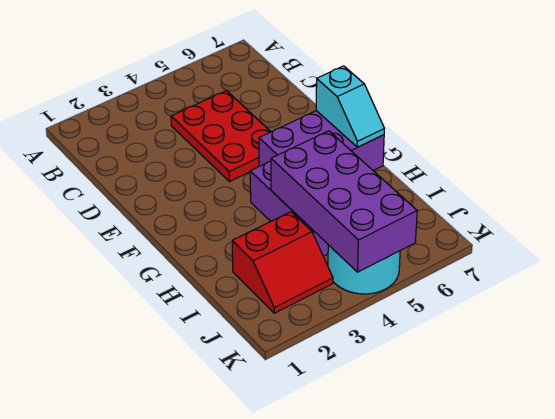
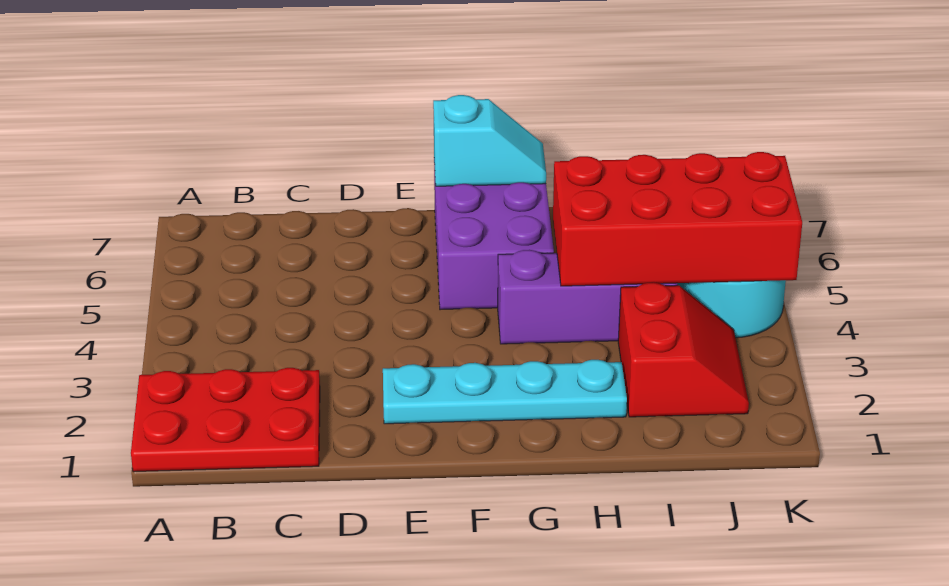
red 2x3 plate [171,91,271,182] -> red 2x3 plate moved to [131,368,320,472]
none -> cyan 1x4 plate [383,360,627,424]
purple 2x4 brick [271,131,417,272] -> red 2x4 brick [553,152,802,286]

